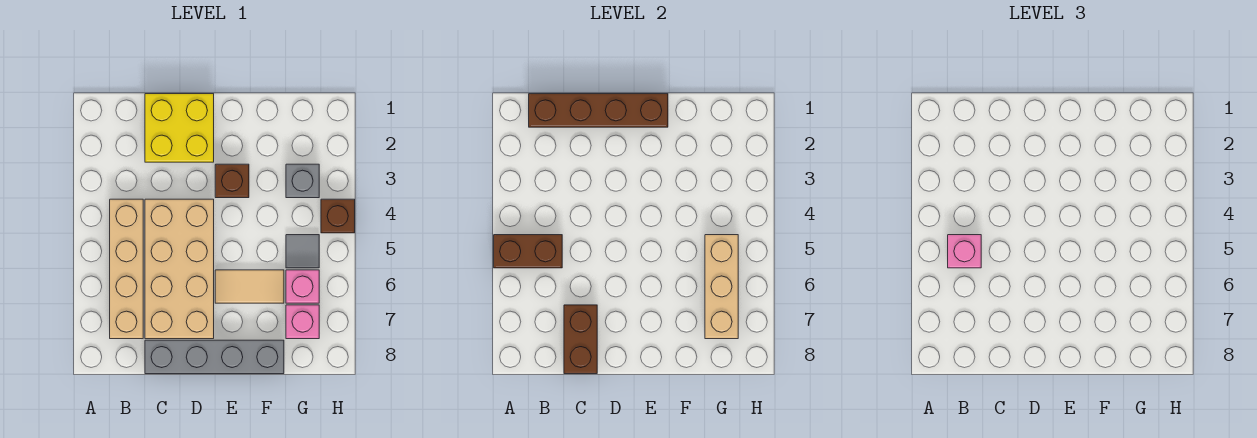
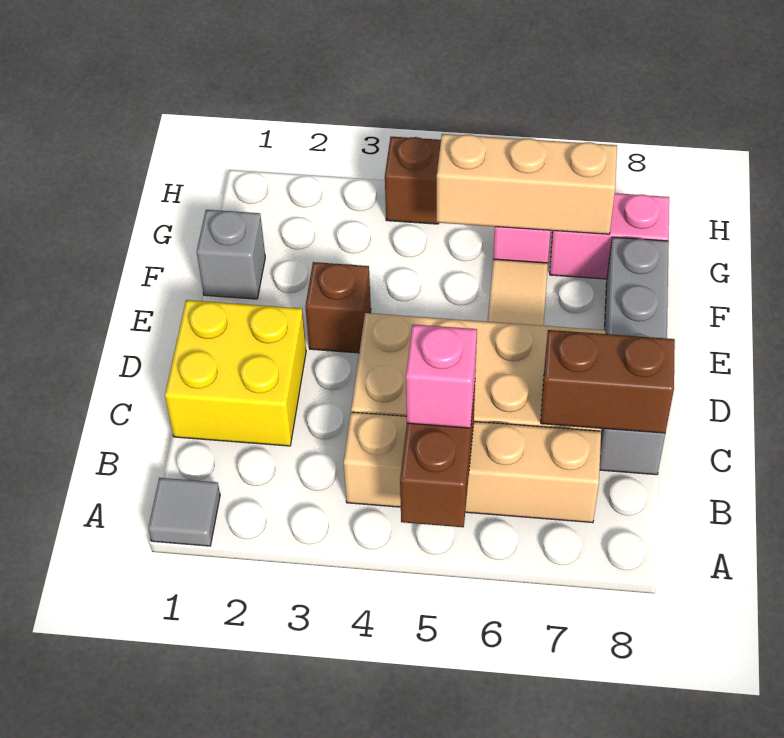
brown 1x4 brick [529,94,668,127] -> none
grey 1x1 brick [286,164,319,198] -> grey 1x1 brick moved to [197,210,265,299]
grey 1x1 tile [286,235,319,268] -> grey 1x1 tile moved to [148,478,220,546]
pink 1x1 brick [286,305,319,339] -> pink 1x2 brick [550,193,669,279]

